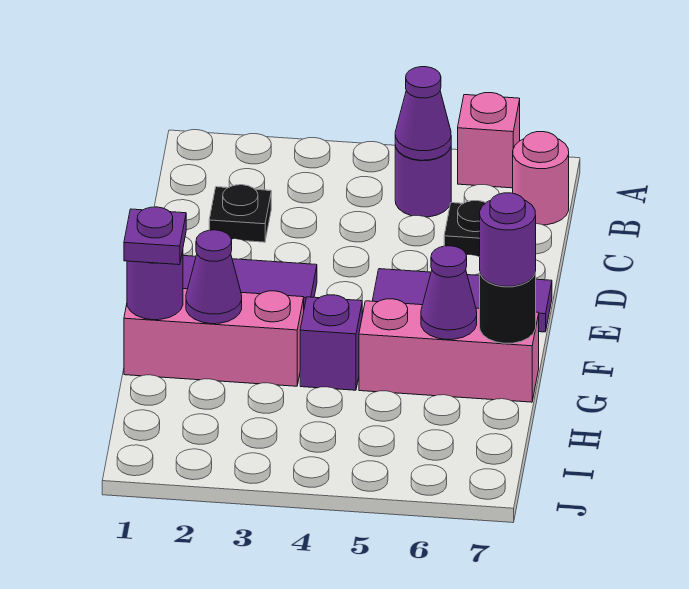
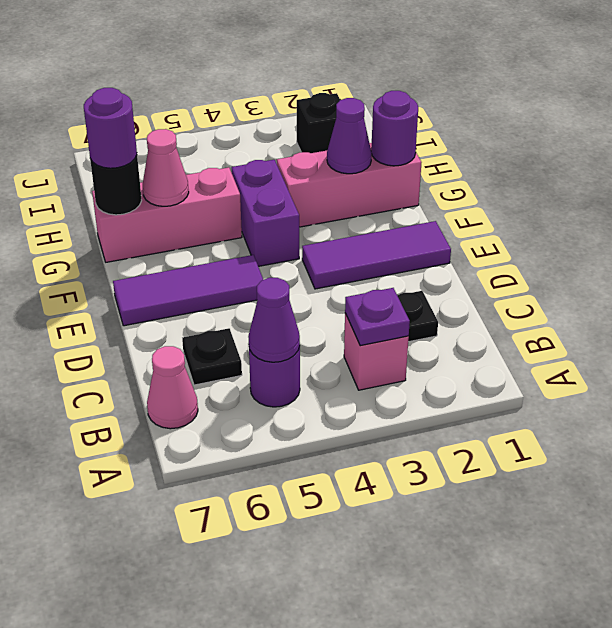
pink 1x1 brick [458,93,520,188] -> pink 1x1 brick moved to [344,313,409,390]
pink 1x1 round brick [513,132,569,225] -> pink 1x1 cone [147,346,198,429]
purple 1x1 plate [124,207,186,265] -> purple 1x1 plate moved to [345,288,410,346]
purple 1x1 brick [300,295,362,390] -> purple 1x2 brick [232,160,299,266]
purple 1x1 cone [421,246,477,339] -> pink 1x1 cone [143,129,189,206]
none -> black 1x1 brick [297,93,340,153]

